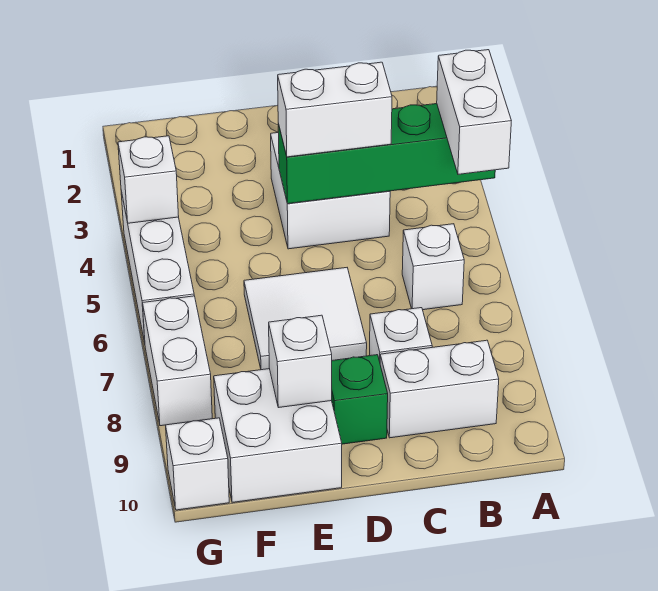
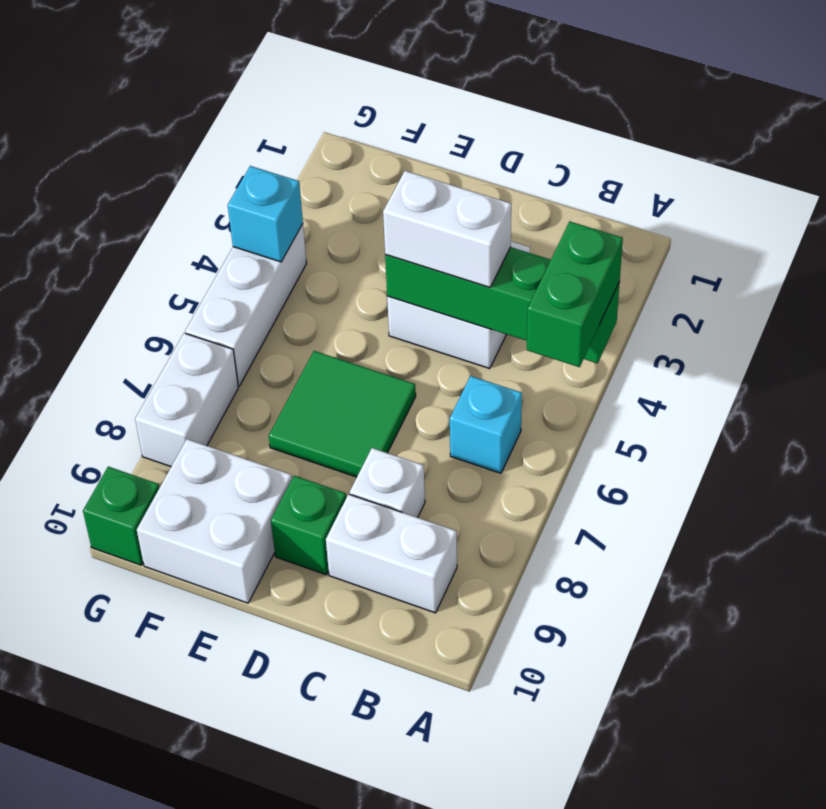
white 1x2 brick [437,50,511,174] -> green 1x2 brick [527,222,623,367]
white 1x1 brick [402,224,464,310] -> cyan 1x1 brick [450,376,522,473]
white 2x2 tile [244,268,367,370] -> green 2x2 tile [269,351,416,477]
white 1x1 brick [269,315,332,408] -> none
white 1x1 brick [118,136,179,223] -> cyan 1x1 brick [228,166,303,262]
white 1x1 brick [166,418,229,510] -> green 1x1 brick [83,467,159,565]

